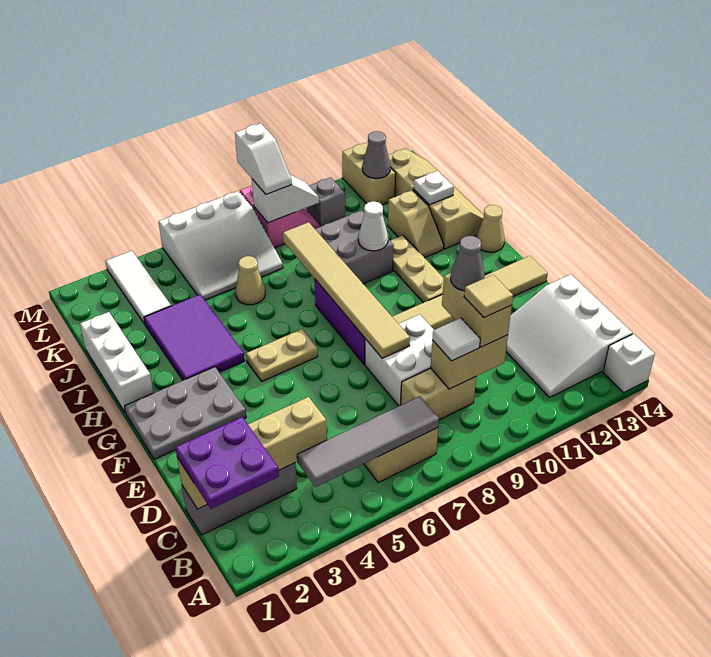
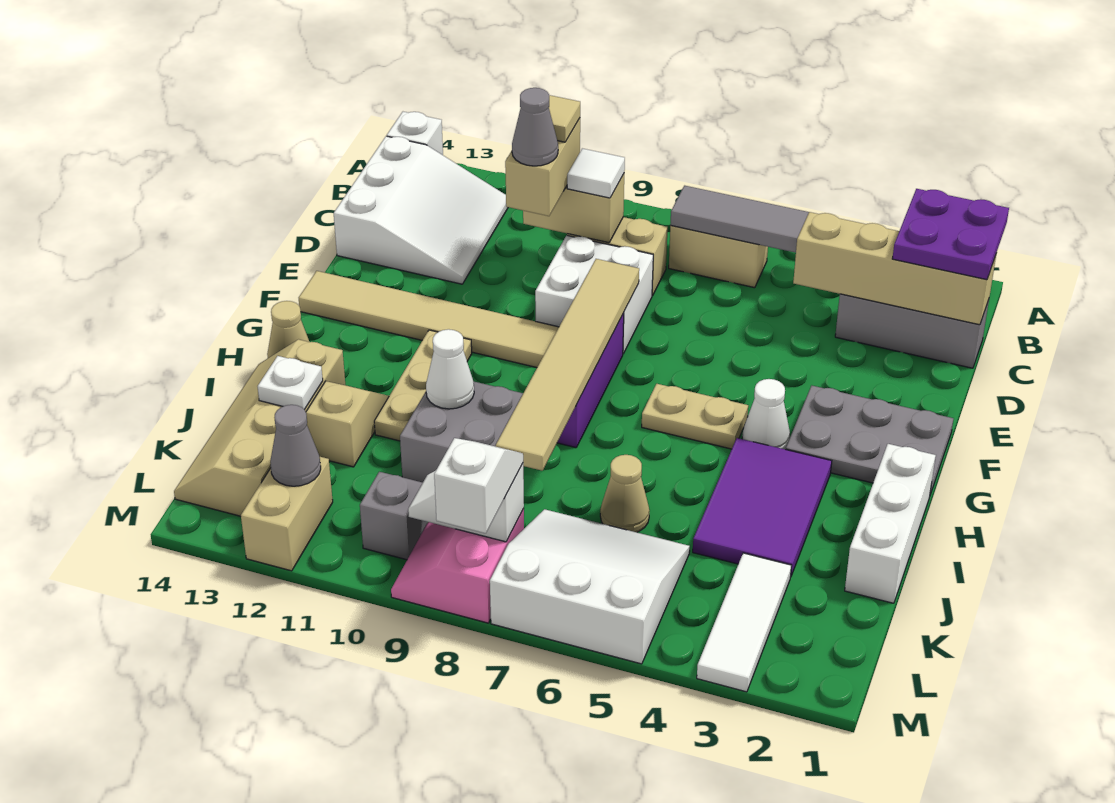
none -> white 1x1 cone [742,379,790,449]

